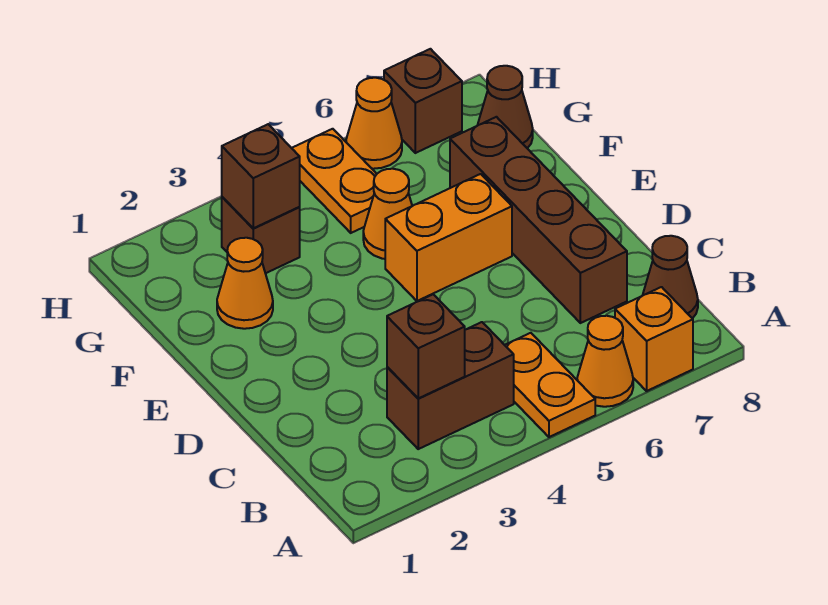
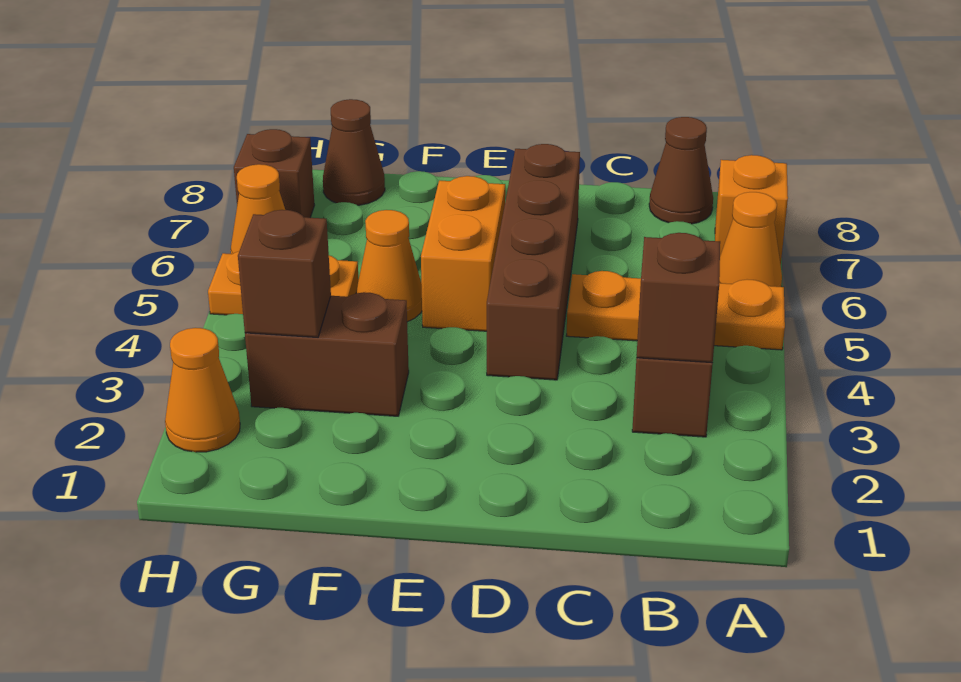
orange 1x2 plate [505,333,595,437] -> orange 1x3 plate [566,271,785,350]
brown 1x4 brick [450,117,627,323] -> brown 1x4 brick turned to [487,144,580,380]
orange 1x1 cone [217,238,273,329] -> orange 1x1 cone moved to [165,328,240,452]
brown 1x1 brick [222,197,300,273] -> brown 1x2 brick [245,292,409,416]

